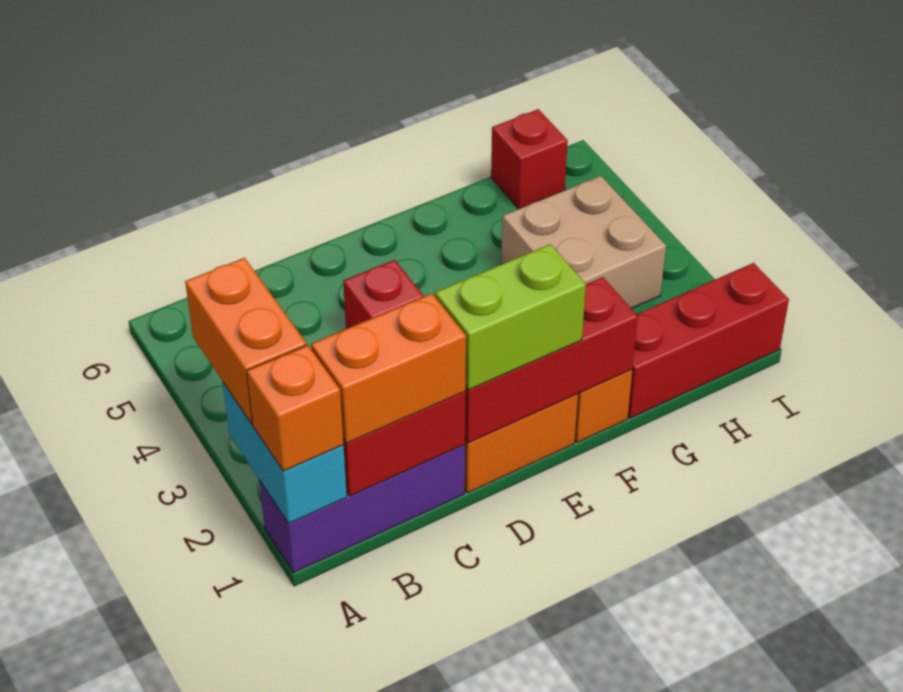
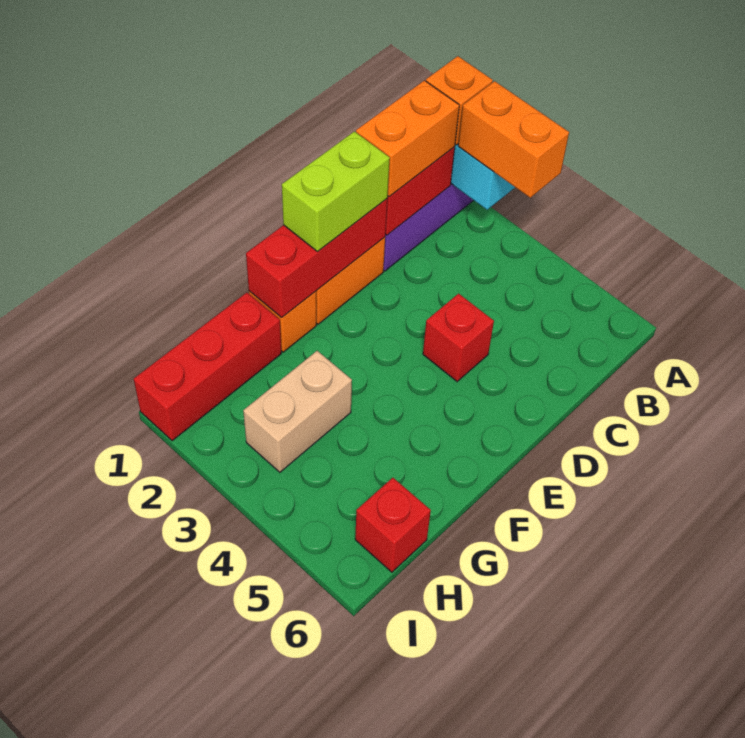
tan 2x2 brick [501,176,666,309] -> tan 1x2 brick [243,351,352,472]

